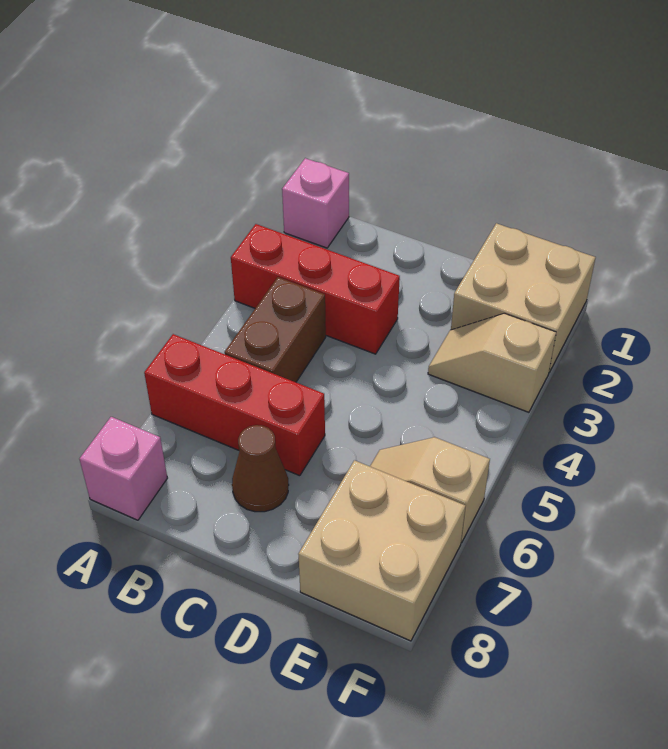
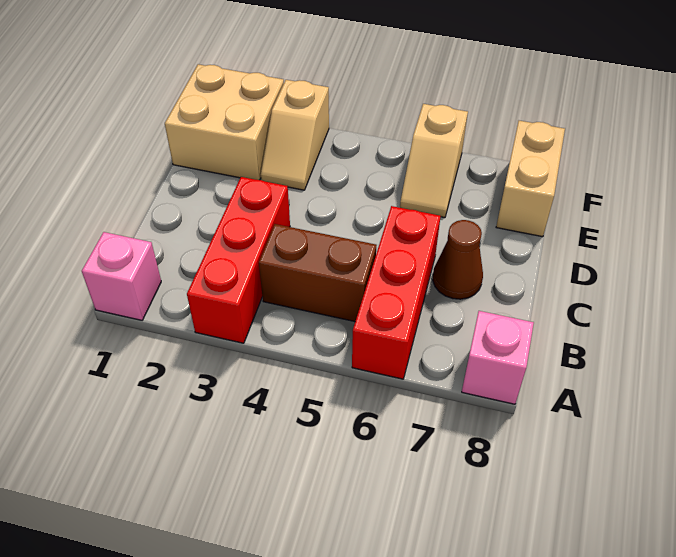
tan 2x2 brick [298,460,465,641] -> tan 1x2 brick [496,121,565,237]

